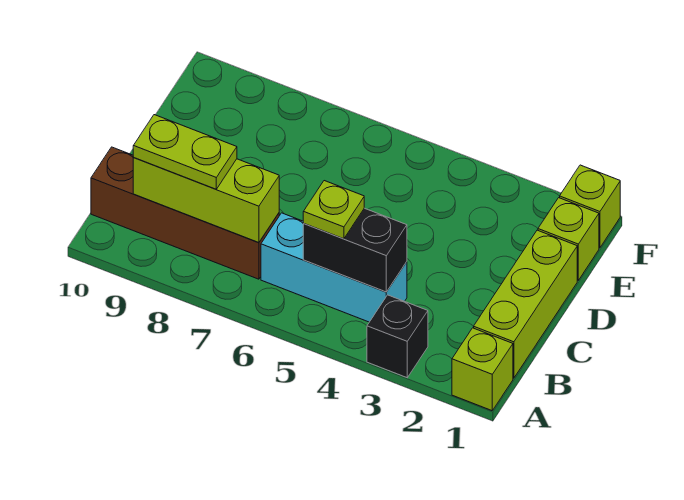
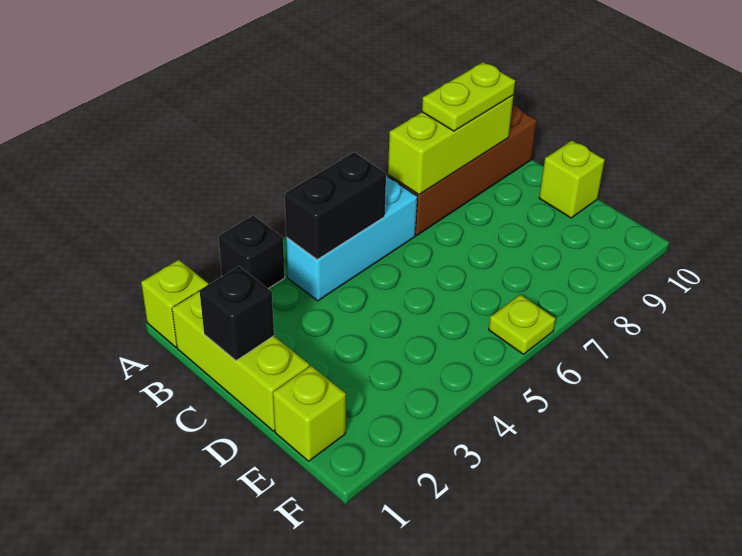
lime 1x1 plate [303,181,364,239] -> lime 1x1 plate moved to [489,295,556,354]
none -> black 1x1 brick [200,266,274,361]
lime 1x1 brick [560,165,620,248] -> lime 1x1 brick moved to [539,141,605,218]

